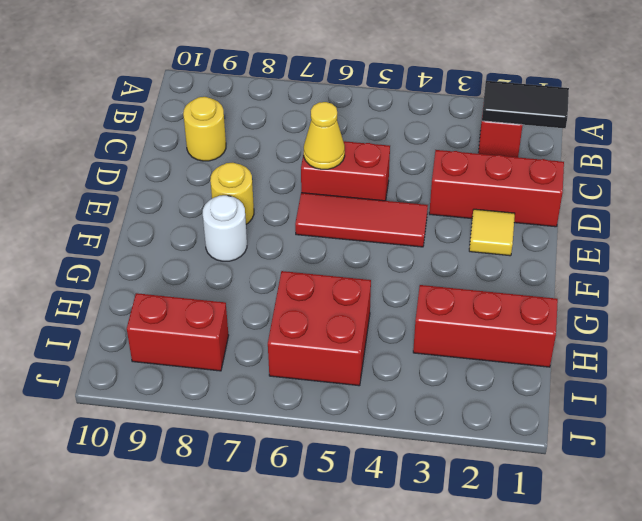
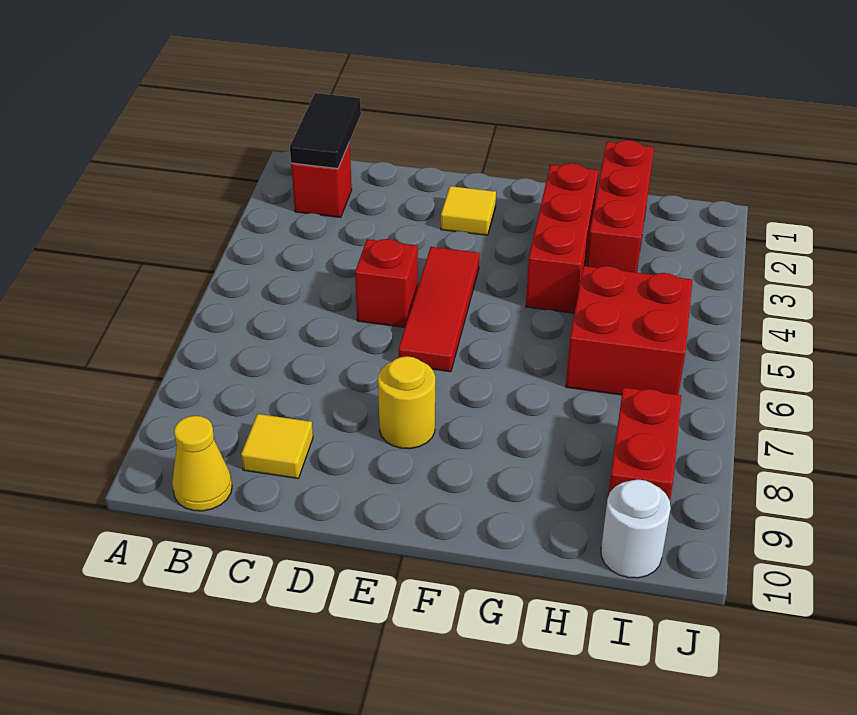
yellow 1x1 round brick [183,97,226,161] -> yellow 1x1 tile [241,414,313,478]
red 1x3 brick [429,150,564,227] -> red 1x3 brick moved to [526,163,599,313]
red 1x2 brick [301,141,390,201] -> red 1x1 brick [355,239,418,327]
yellow 1x1 cone [304,102,345,169] -> yellow 1x1 cone moved to [172,416,232,511]
white 1x1 round brick [203,195,247,261] -> white 1x1 round brick moved to [601,480,671,578]

